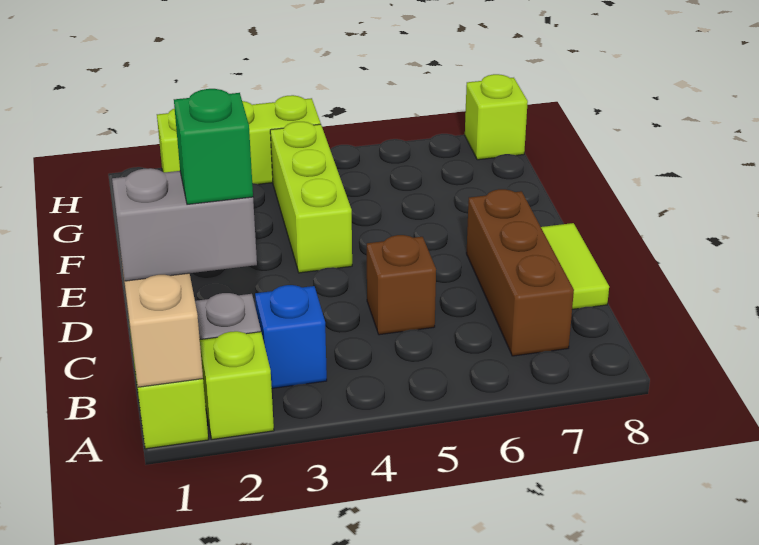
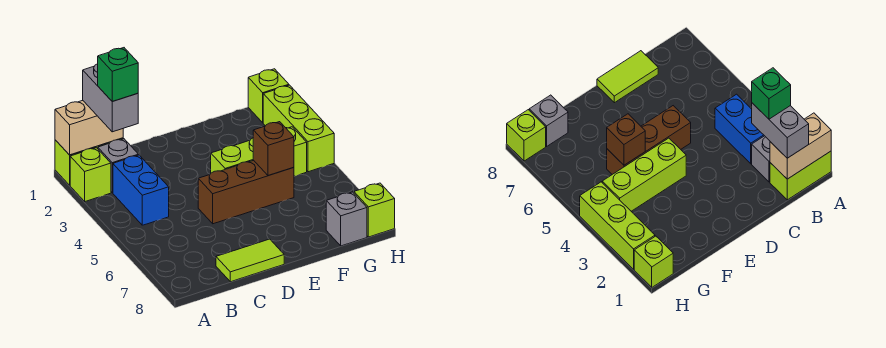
blue 1x1 brick [255,285,327,388] -> blue 1x2 brick [113,155,169,225]
brown 1x3 brick [466,189,574,356] -> brown 1x3 brick moved to [198,160,294,224]
brown 1x1 brick [367,235,436,335] -> brown 1x1 brick moved to [253,122,294,176]
none -> grey 1x1 brick [326,192,367,246]
none -> lime 1x1 brick [248,69,289,123]

